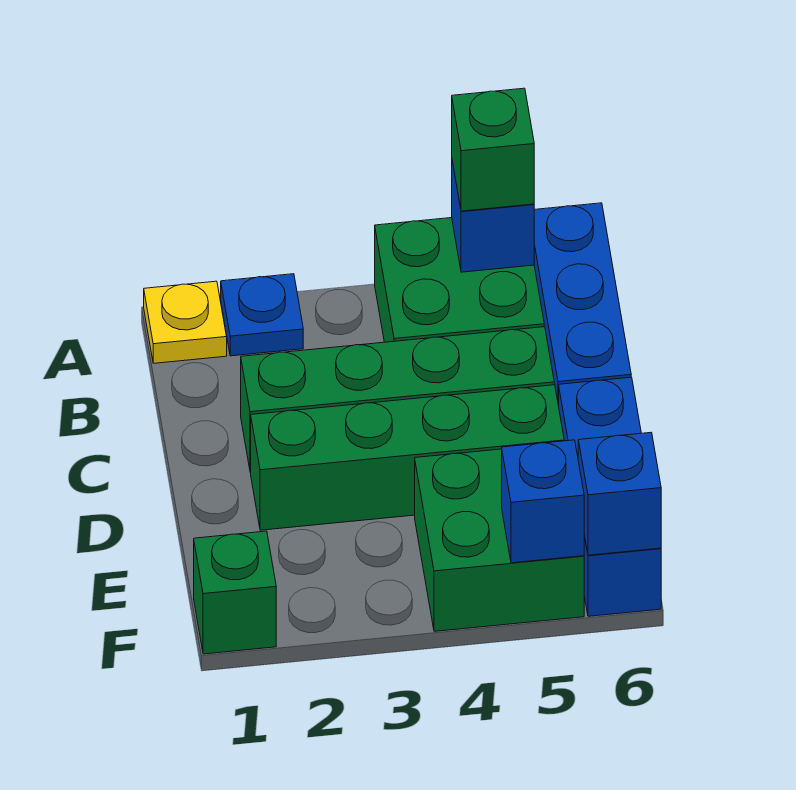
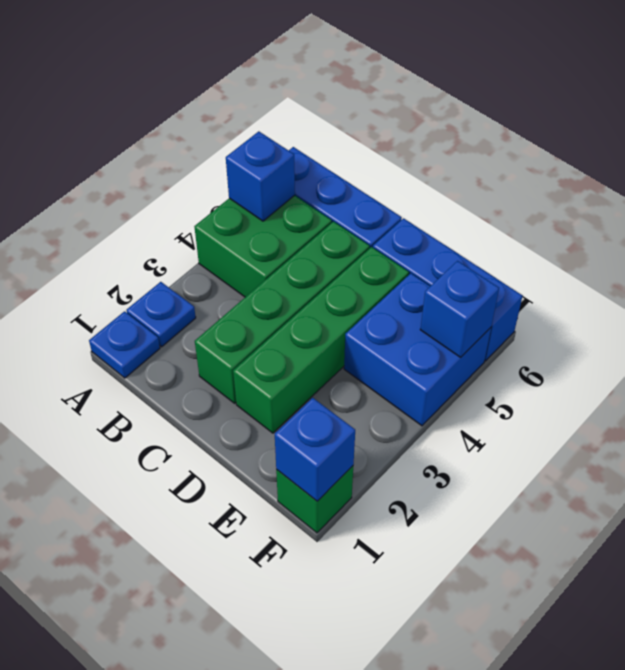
yellow 1x1 plate [144,281,227,363] -> blue 1x1 plate [89,311,160,378]
green 1x1 brick [452,88,534,211] -> none
green 2x2 brick [415,449,584,631] -> blue 2x2 brick [344,273,491,426]
blue 1x1 brick [578,432,661,555] -> blue 1x1 brick moved to [275,398,355,501]

